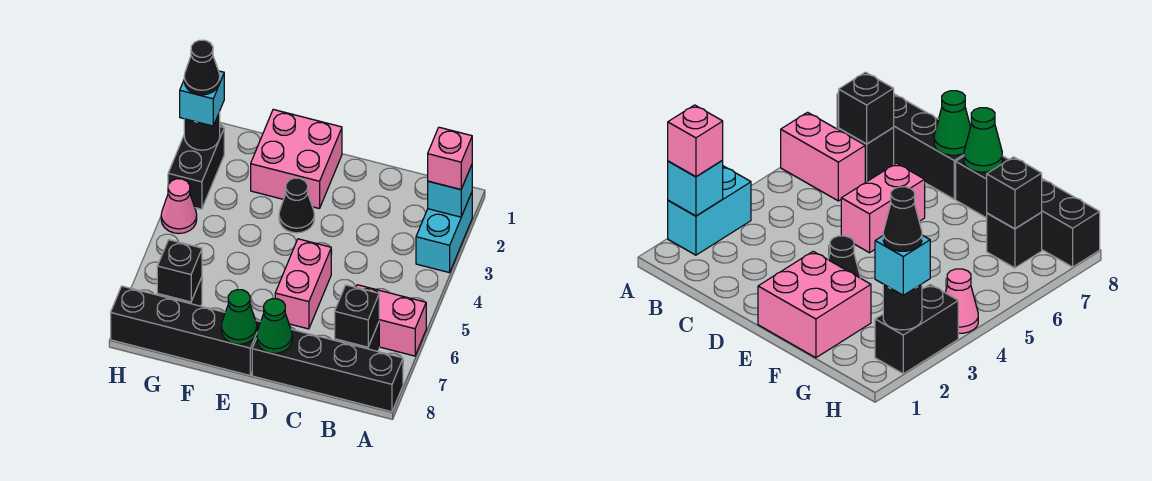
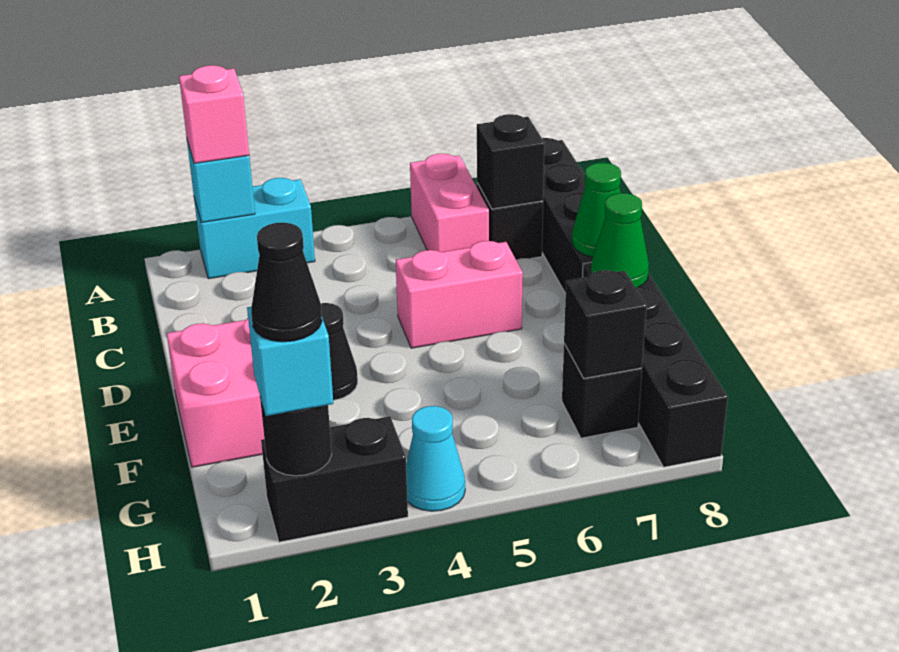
pink 1x1 cone [161,179,197,233] -> cyan 1x1 cone [406,406,465,511]

